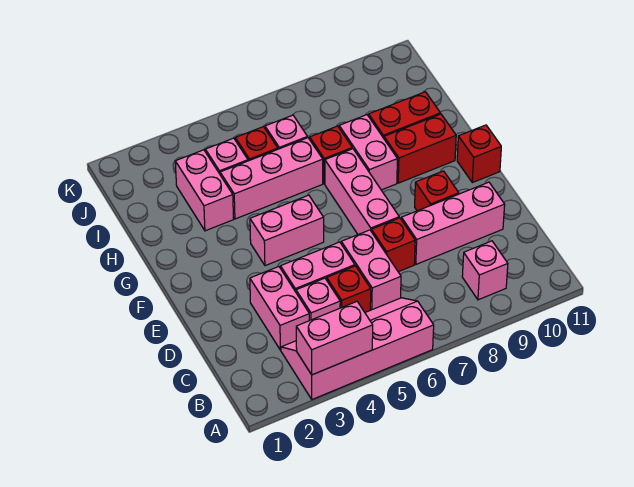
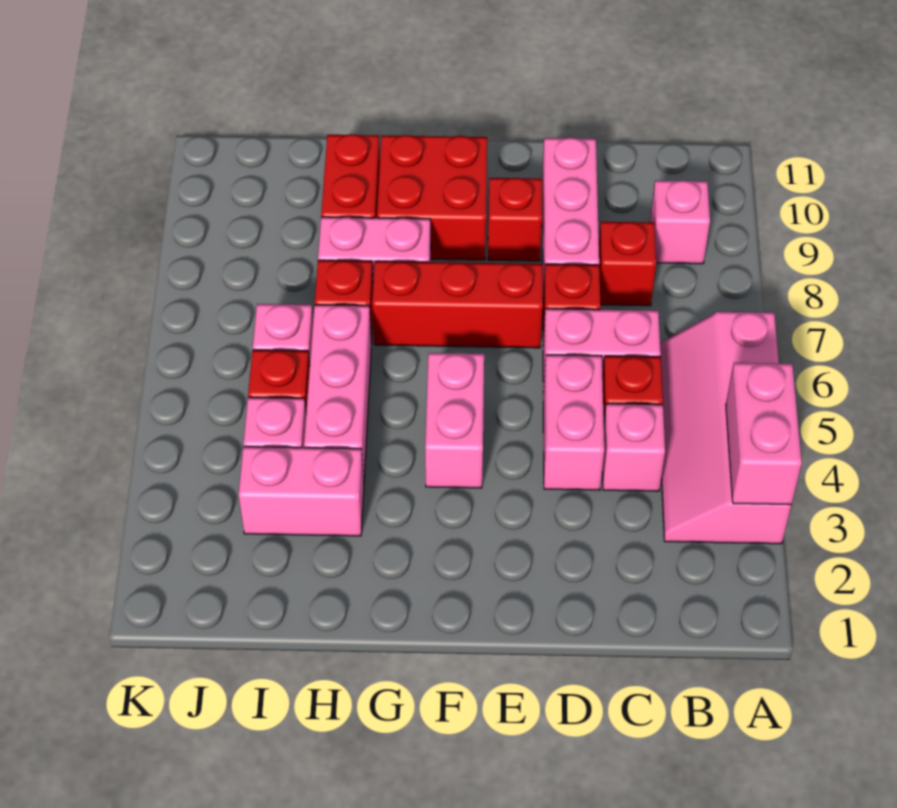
pink 1x2 brick [250,267,309,350] -> none
pink 1x3 brick [325,149,399,234] -> red 1x3 brick [372,261,543,348]
red 1x1 brick [457,125,501,183] -> red 1x1 brick moved to [599,222,656,306]
red 1x2 brick [384,114,456,183] -> red 2x2 brick [377,135,487,260]

